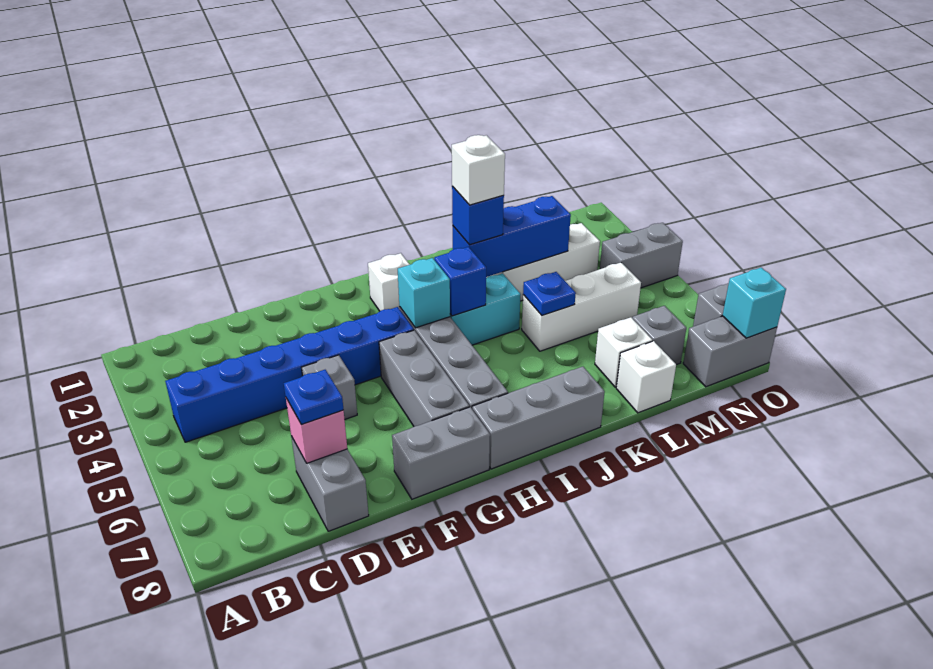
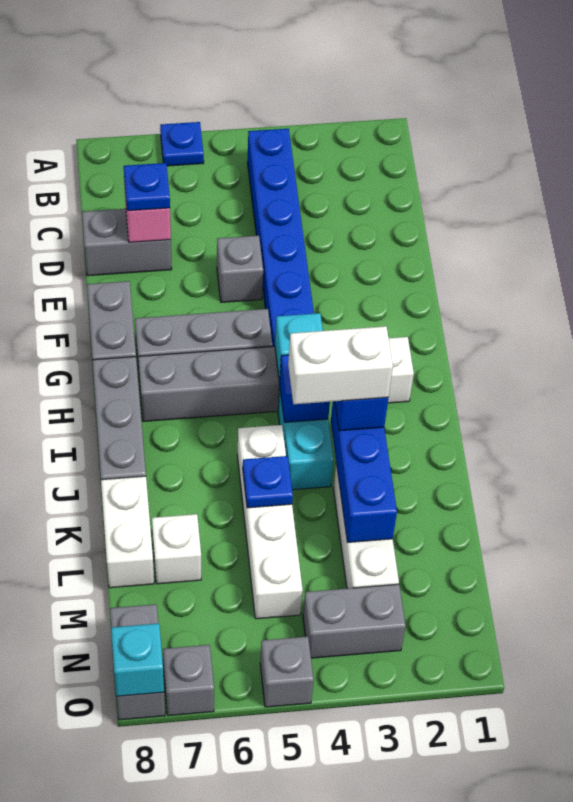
none -> blue 1x1 plate [160,122,204,166]
white 1x1 brick [452,135,505,205] -> white 1x2 brick [288,326,393,404]
white 1x3 brick [522,263,641,351] -> white 1x4 brick [237,425,303,619]
white 1x1 brick [616,341,676,413] -> white 1x2 brick [101,476,154,588]
grey 1x1 brick [632,306,686,365] -> grey 1x1 brick moved to [260,637,314,707]
grey 1x2 brick [600,223,683,288] -> grey 1x2 brick turned to [303,584,406,658]

